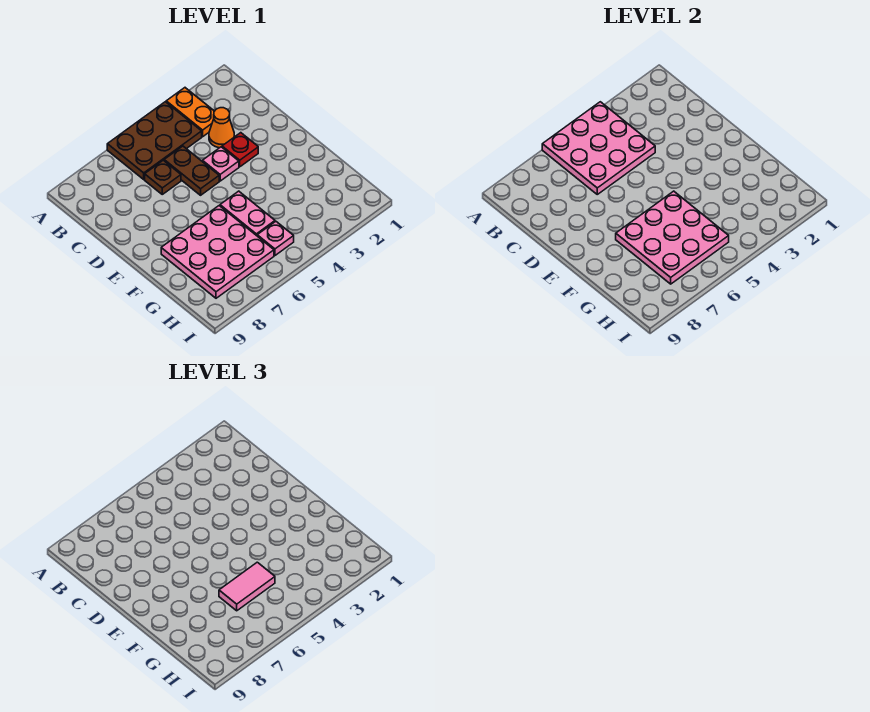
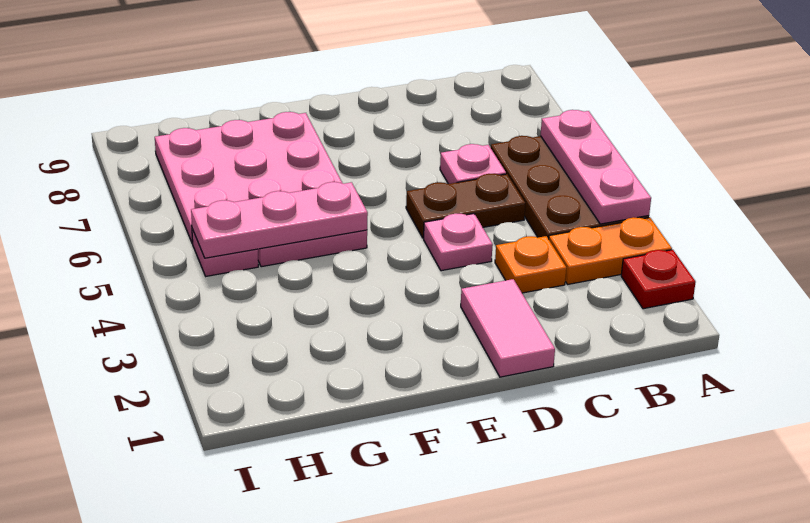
pink 3x3 plate [542,102,655,194] -> pink 1x3 plate [541,110,651,224]
orange 1x1 cone [209,108,234,148] -> orange 1x1 plate [495,236,566,293]
brown 1x1 plate [145,160,181,194] -> pink 1x1 plate [440,144,506,184]
red 1x1 plate [222,133,258,167] -> red 1x1 plate moved to [621,250,696,309]
pink 3x3 plate [616,191,729,284] -> pink 1x3 plate [191,182,368,258]
pink 1x2 tile [219,562,275,611] -> pink 1x2 tile moved to [461,279,555,377]

